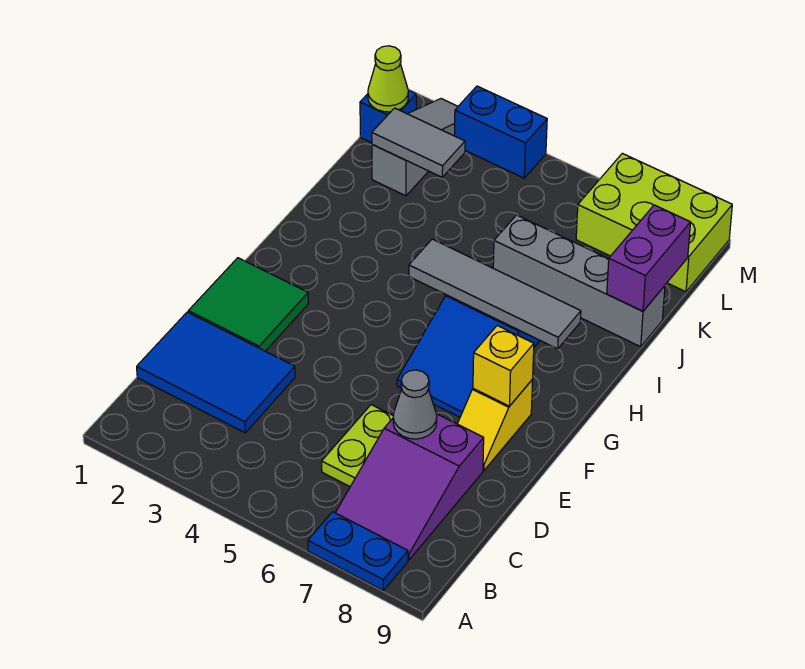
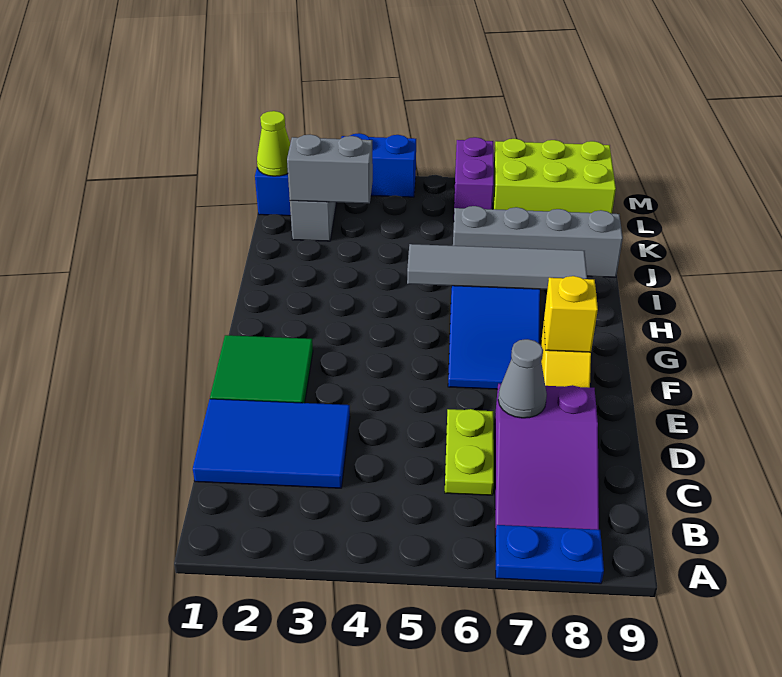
purple 1x2 brick [607,205,690,311] -> purple 1x2 brick moved to [454,137,494,209]
grey 1x2 tile [372,108,465,177] -> grey 1x2 brick [287,135,373,203]

